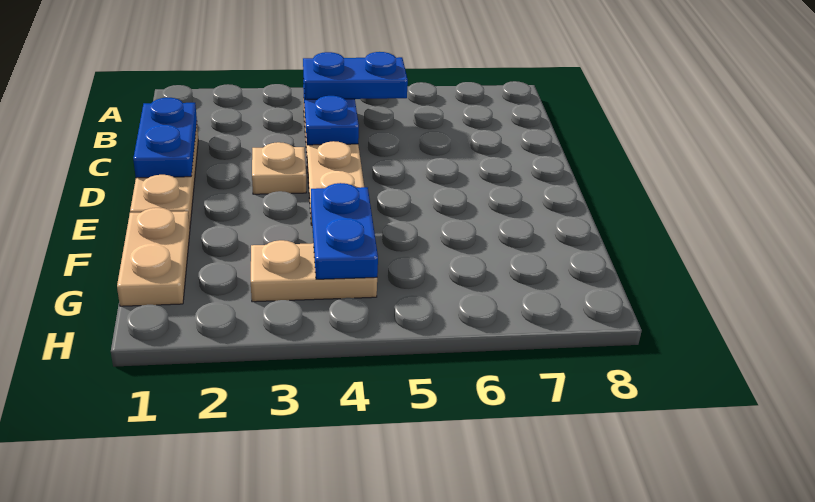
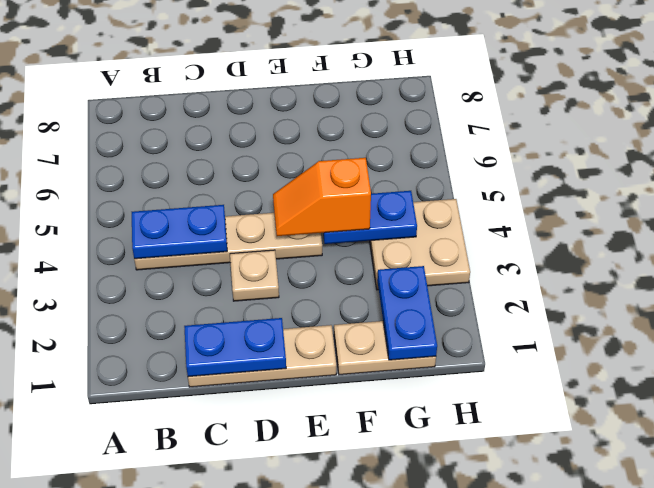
blue 1x2 plate [303,52,408,100] -> blue 1x2 plate moved to [377,266,437,360]
none -> orange 1x2 slope [273,158,371,236]
tan 1x2 plate [251,240,377,302] -> tan 2x2 plate [370,199,470,290]

